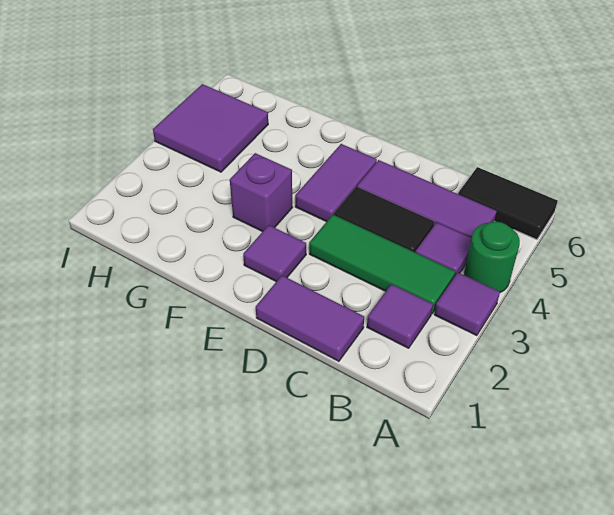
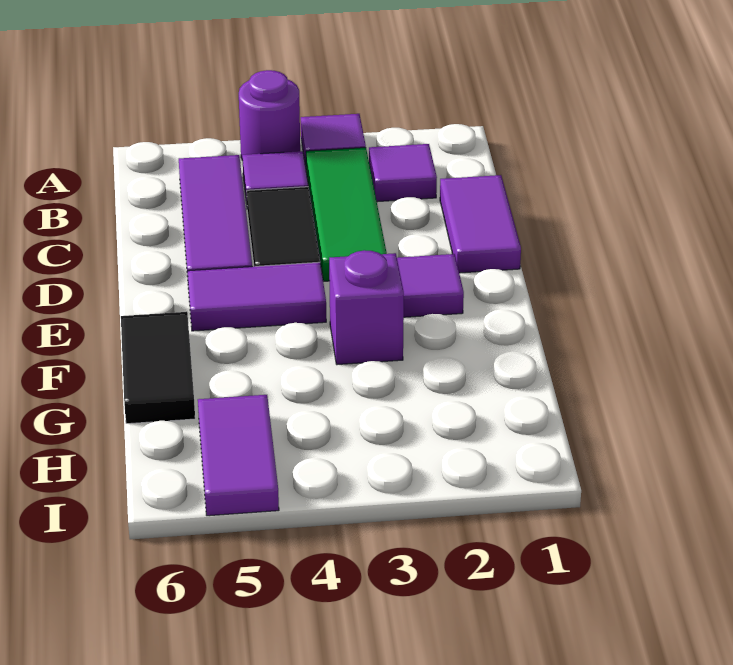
green 1x1 round brick [464,221,520,292] -> purple 1x1 round brick [239,70,300,160]
black 1x2 tile [458,167,558,240] -> black 1x2 tile moved to [121,312,195,424]
purple 2x2 tile [153,84,268,172] -> purple 1x2 tile [198,395,279,516]

